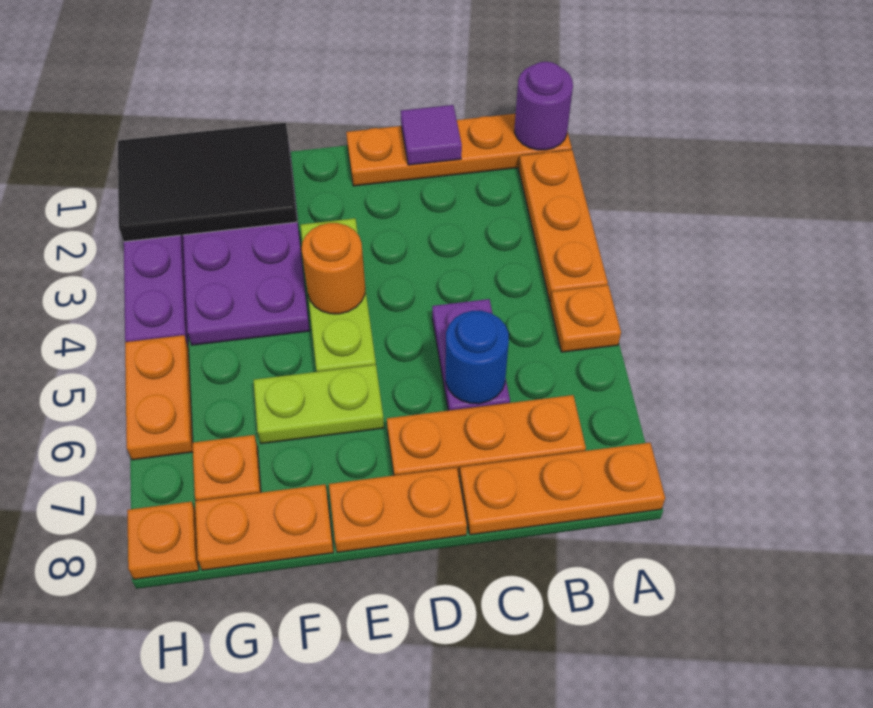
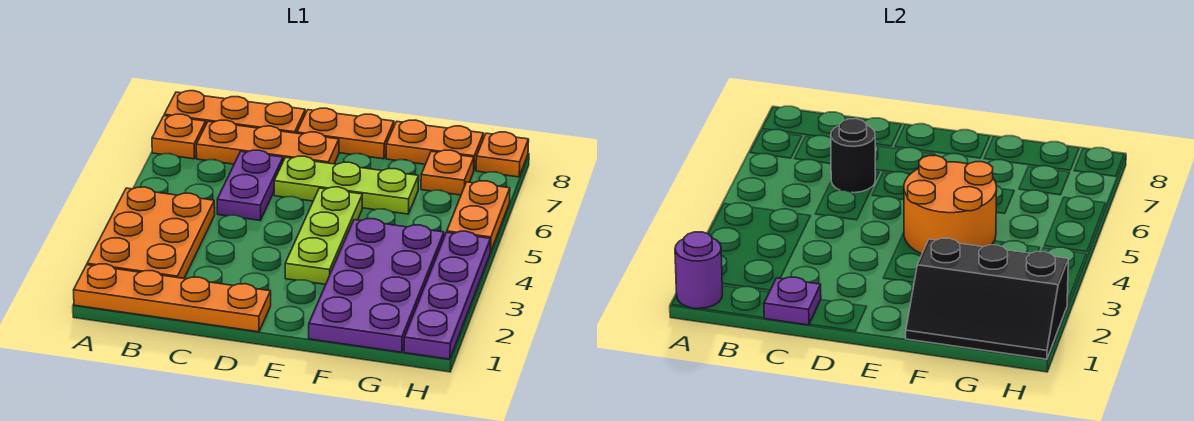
orange 1x3 plate [519,150,608,303] -> orange 2x3 plate [87,187,215,278]
orange 1x1 plate [550,285,621,352] -> orange 1x1 plate moved to [152,114,206,159]
purple 1x1 tile [401,105,462,165] -> purple 1x1 plate [764,277,821,325]
blue 1x1 round brick [446,311,509,404] -> black 1x1 round brick [831,119,876,193]
orange 1x1 round brick [302,223,365,314] -> orange 2x2 round brick [904,155,997,254]
lime 1x2 plate [254,365,384,444] -> lime 1x3 plate [274,156,419,214]
black 2x3 tile [118,123,297,242] -> black 2x3 slope [906,238,1068,359]

